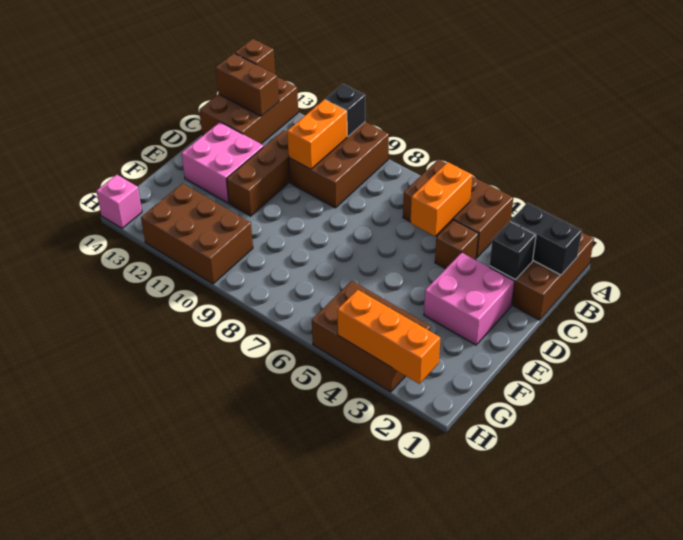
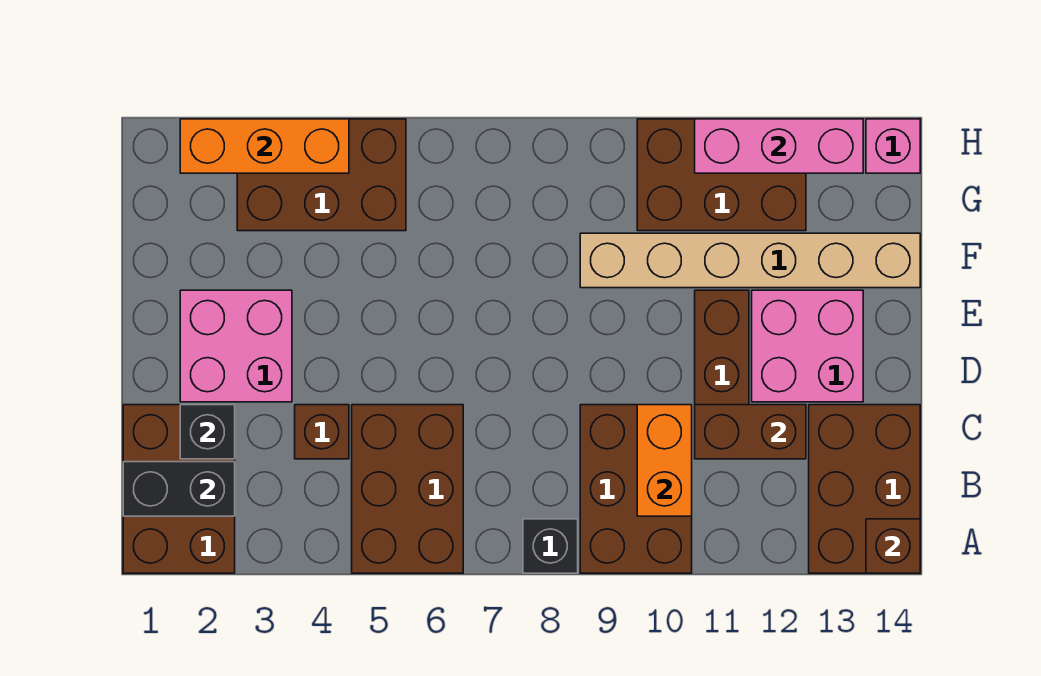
brown 2x3 brick [403,159,513,257] -> brown 2x3 brick turned to [352,405,463,573]
black 1x1 brick [325,84,365,136] -> black 1x1 brick moved to [523,519,578,573]
orange 1x2 brick [411,162,472,236] -> none
brown 1x2 brick [216,53,279,116] -> brown 1x2 brick moved to [695,405,806,459]
none -> tan 1x6 brick [580,233,920,288]
none -> pink 1x3 brick [695,119,863,173]

